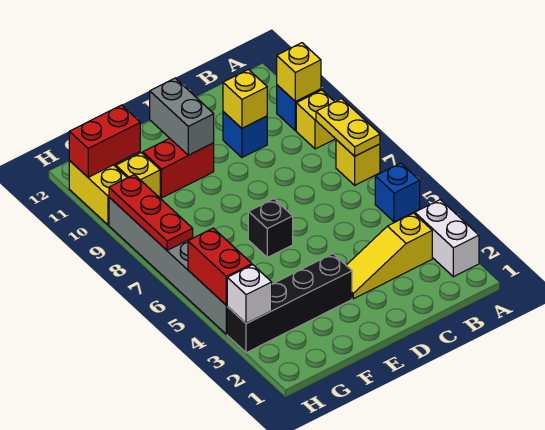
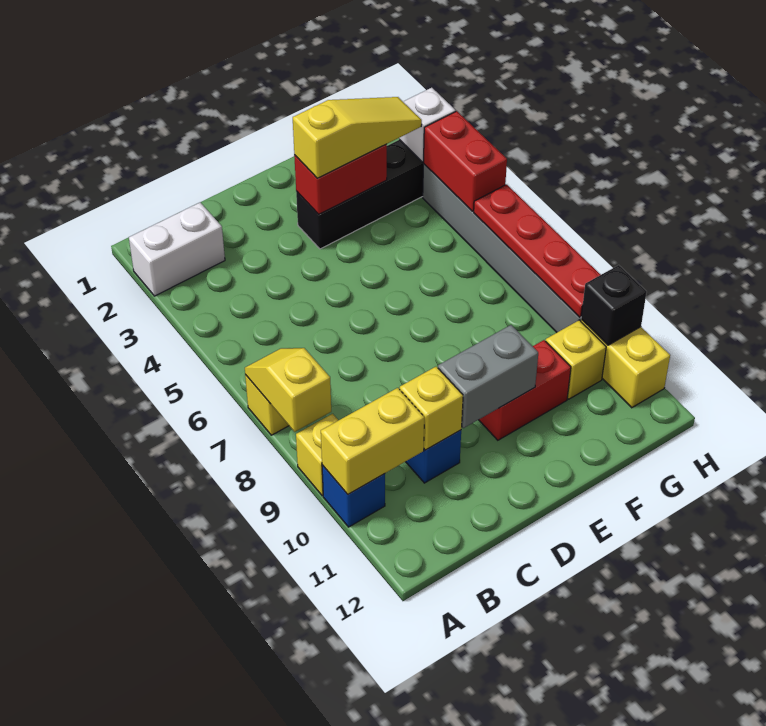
white 1x2 brick [415,200,479,277] -> white 1x2 brick turned to [129,202,225,296]
blue 1x1 brick [375,163,420,222] -> none
yellow 1x2 plate [316,99,380,156] -> yellow 1x2 slope [245,348,331,432]
yellow 1x1 brick [277,43,321,102] -> yellow 1x2 brick [321,388,424,494]
yellow 1x3 slope [346,213,432,299] -> yellow 1x3 slope moved to [293,97,422,178]
black 1x1 brick [248,199,293,257] -> black 1x1 brick moved to [581,265,647,345]
grey 1x2 brick [150,78,214,155] -> grey 1x2 brick turned to [438,325,538,428]
red 1x2 brick [69,105,140,177] -> red 1x2 brick moved to [294,144,387,214]
red 1x3 plate [109,175,193,250] -> red 1x4 plate [474,184,601,317]

